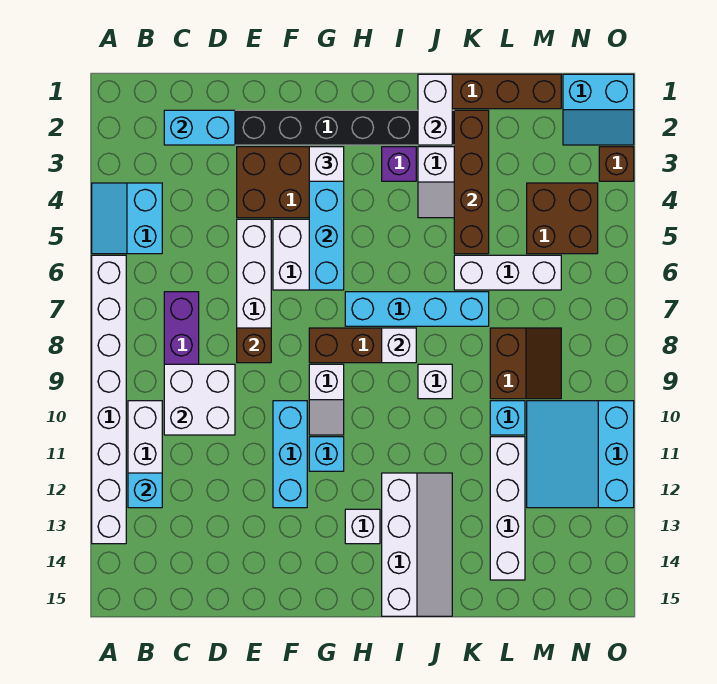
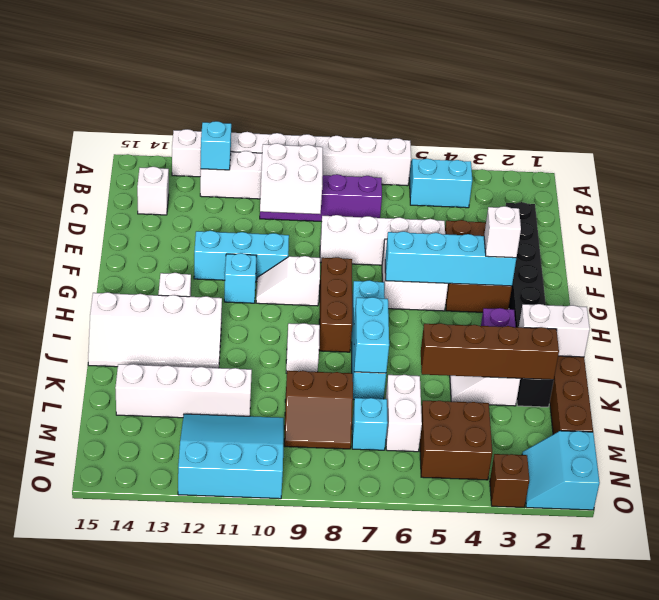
cyan 1x2 brick [164,110,235,145] -> cyan 1x2 brick moved to [354,297,389,373]
brown 1x1 brick [237,328,271,363] -> none
white 1x1 brick [382,328,416,363] -> white 1x1 brick moved to [137,167,169,215]
white 1x3 brick [454,255,561,290] -> white 1x2 brick [386,375,422,452]
cyan 1x1 brick [490,401,525,435] -> cyan 1x1 brick moved to [352,398,388,450]

